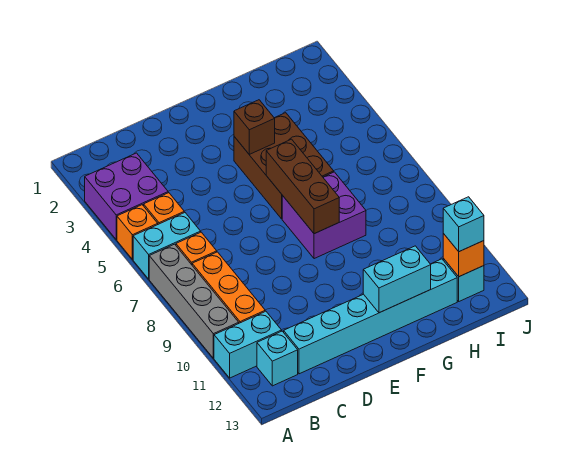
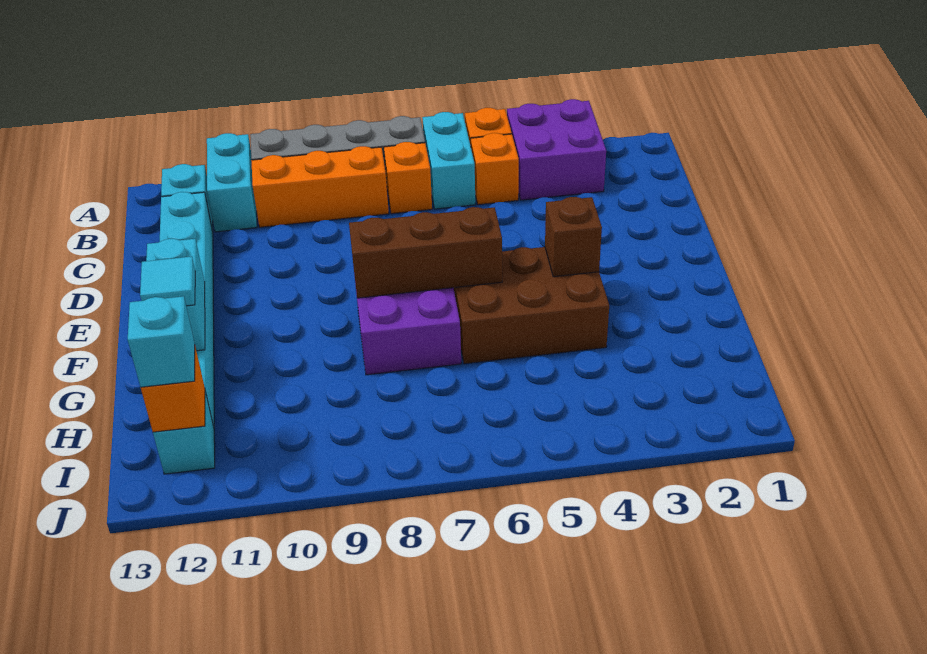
none -> cyan 1x1 tile [140,256,195,306]

